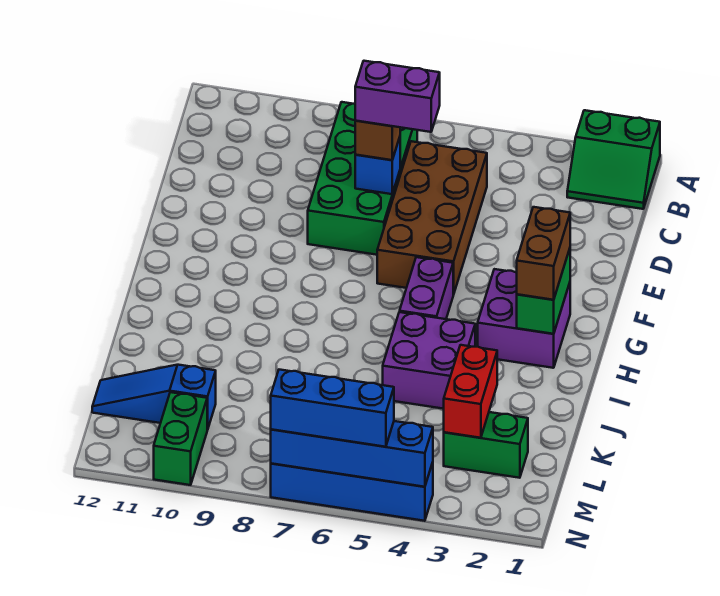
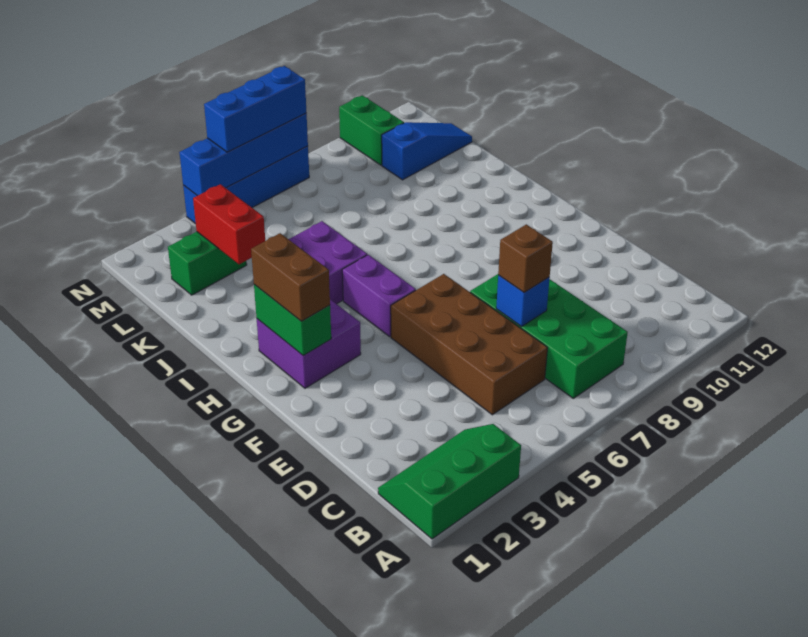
green 2x2 slope [567,110,660,209] -> green 2x3 slope [378,424,521,539]
purple 1x2 brick [355,61,440,132] -> none

